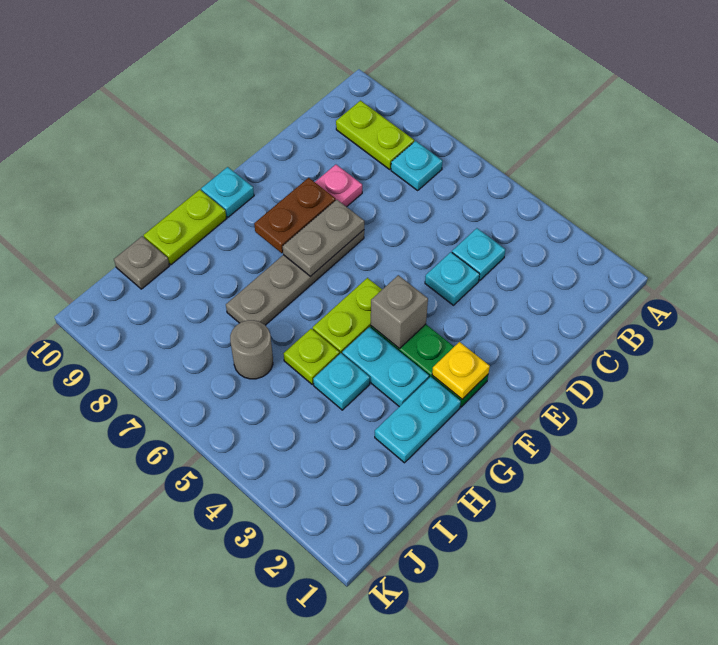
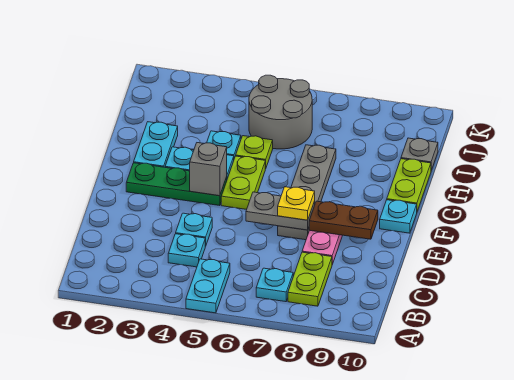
none -> cyan 1x2 plate [186,259,230,313]
lime 1x2 plate [336,101,414,169] -> lime 1x2 plate turned to [288,252,332,306]
grey 1x2 plate [283,200,364,277] -> grey 1x2 plate turned to [246,192,315,230]
brown 1x2 plate [254,178,336,253] -> brown 1x2 plate turned to [309,201,378,239]
yellow 1x1 plate [432,342,490,399] -> yellow 1x1 plate moved to [278,187,315,220]
grey 1x1 round brick [230,320,273,379] -> grey 2x2 round brick [249,75,312,149]

